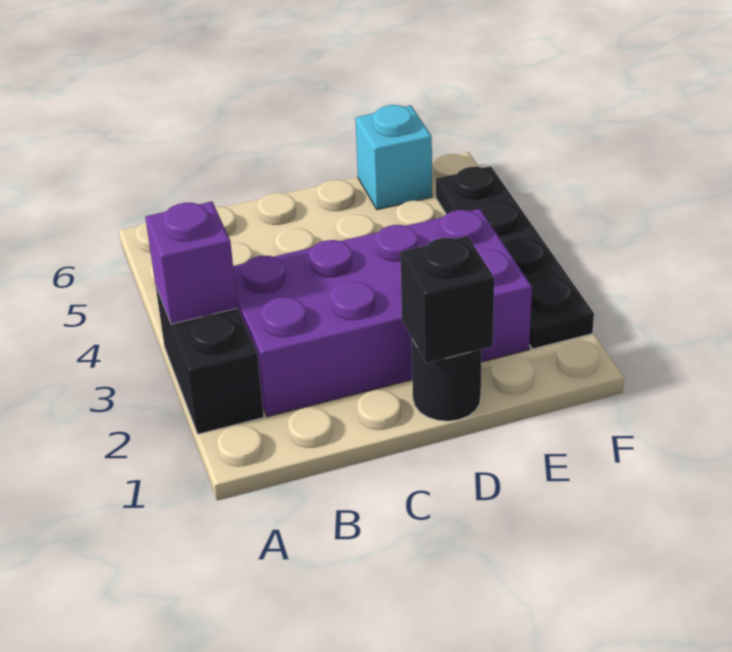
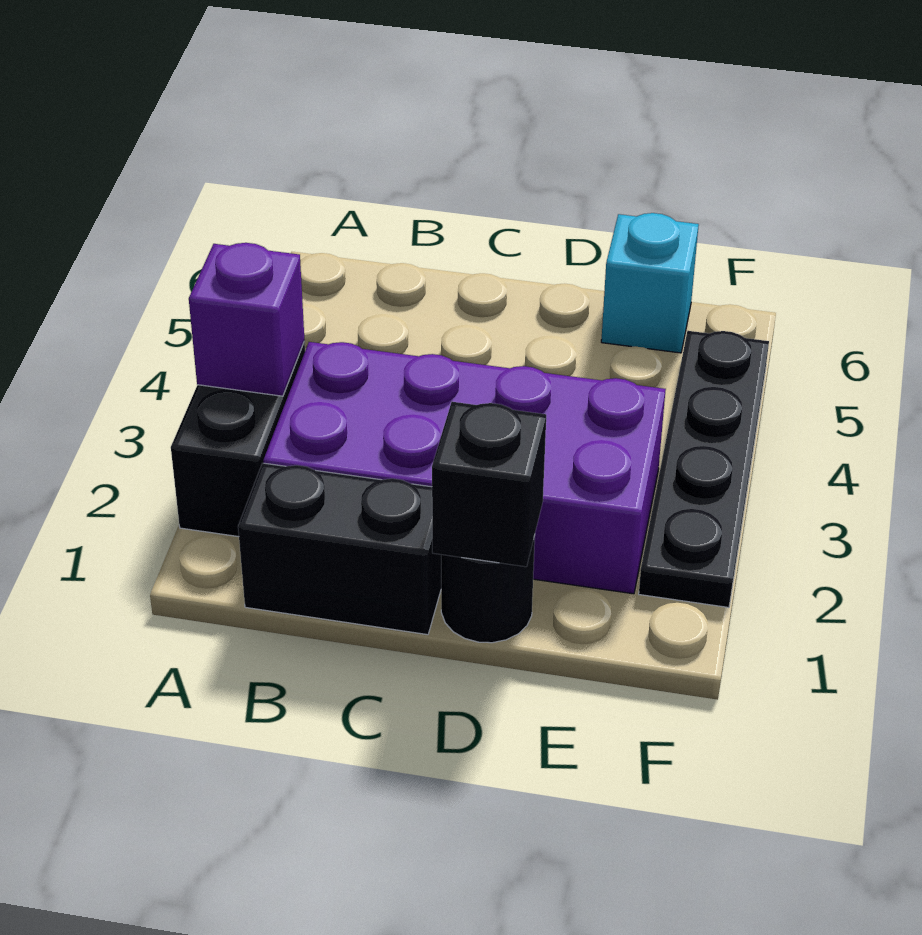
none -> black 1x2 brick [238,463,441,635]

